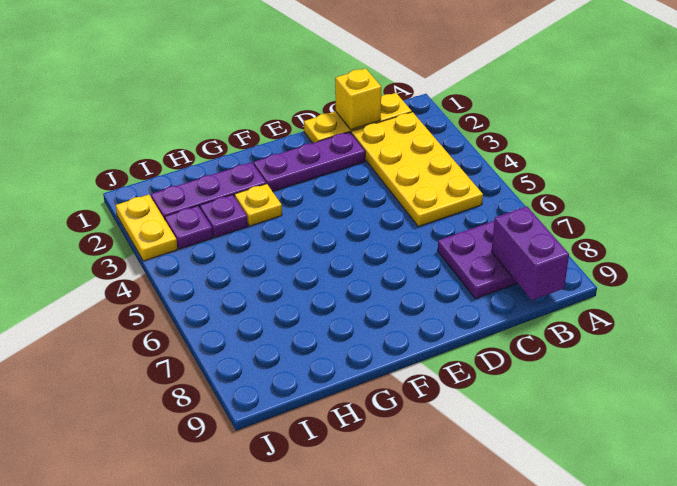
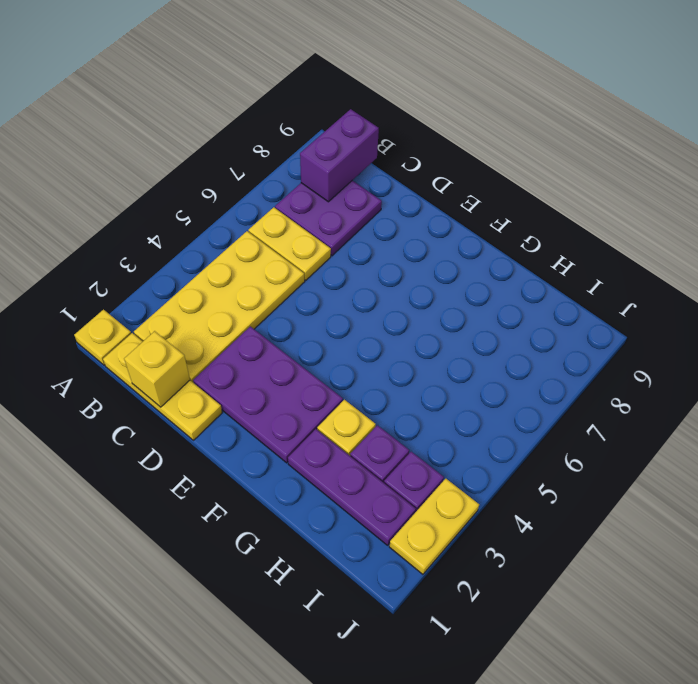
none -> yellow 1x1 plate [74,310,131,365]
none -> yellow 1x2 plate [248,207,331,280]
purple 1x3 plate [254,132,365,191] -> purple 2x3 plate [193,326,343,463]

